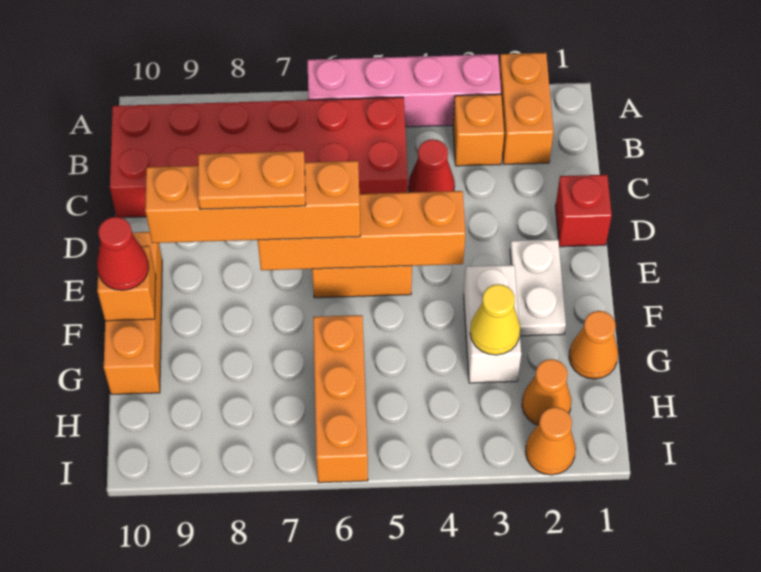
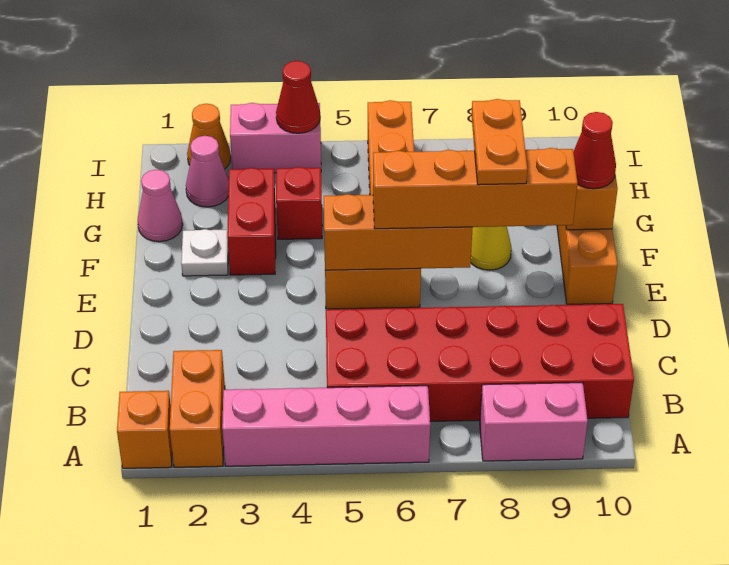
none -> pink 1x2 brick [480,383,588,461]
orange 1x1 brick [453,94,504,166] -> orange 1x1 brick moved to [117,391,172,468]
red 1x1 cone [408,139,455,193] -> red 1x1 cone moved to [276,61,320,133]
red 1x1 brick [555,175,612,247] -> red 1x1 brick moved to [276,167,322,239]
white 1x2 plate [510,239,566,336] -> white 1x1 plate [181,229,228,276]
orange 1x4 brick [258,191,465,270] -> orange 1x3 brick [324,194,473,270]
orange 1x2 plate [198,151,306,209] -> orange 1x2 plate turned to [471,99,527,185]
white 1x2 brick [464,265,521,383] -> red 1x2 brick [227,168,276,275]
orange 1x1 cone [569,311,618,379] -> pink 1x1 cone [138,170,183,242]
yellow 1x1 cone [470,284,520,355] -> yellow 1x1 cone moved to [471,226,511,270]
orange 1x1 cone [522,359,571,425] -> pink 1x1 cone [186,136,229,207]
none -> pink 1x2 brick [230,103,321,173]

